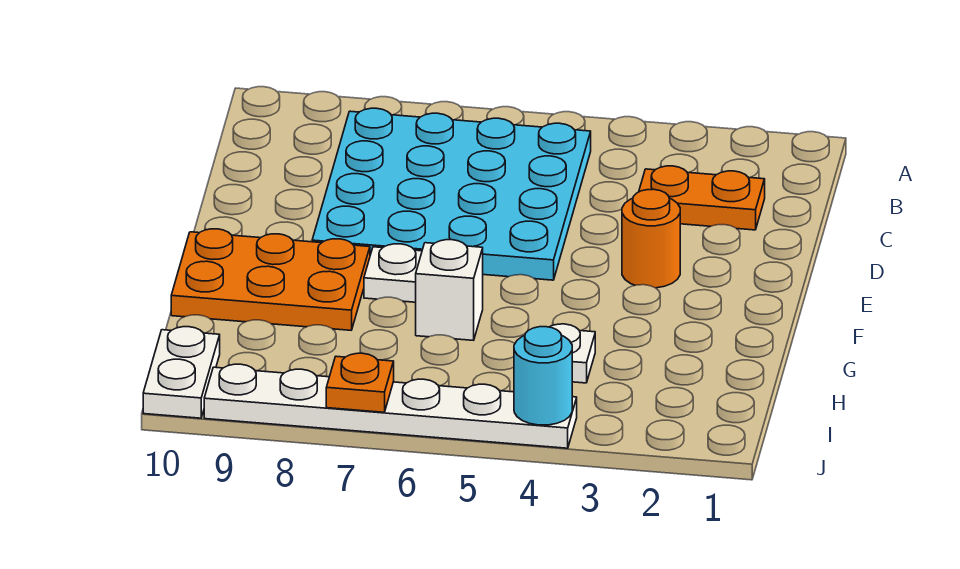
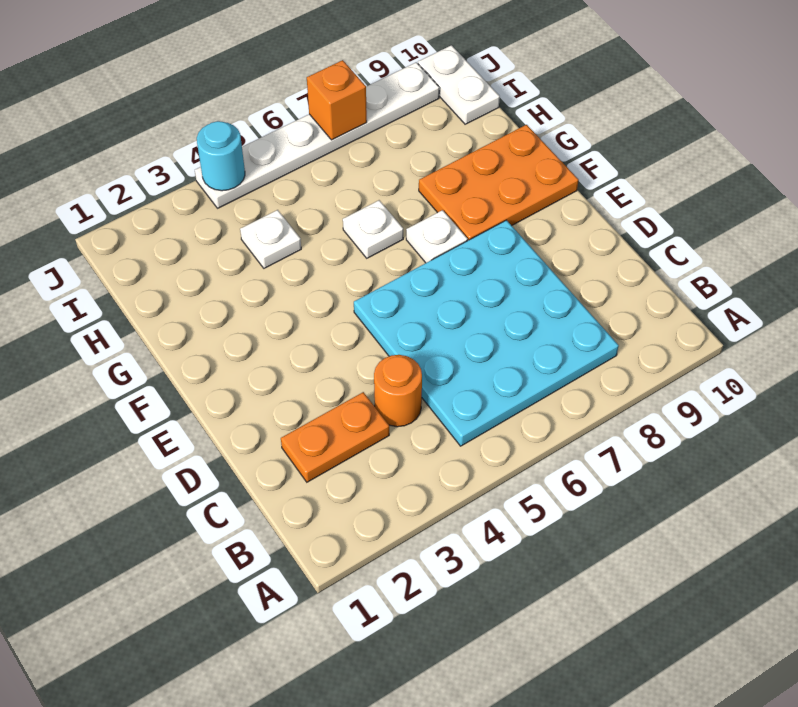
orange 1x1 round brick [622,189,680,288] -> orange 1x1 round brick moved to [374,355,422,427]
white 1x1 brick [416,240,483,340] -> white 1x1 plate [343,200,403,258]
orange 1x1 plate [326,353,394,412] -> orange 1x1 brick [307,60,367,140]

